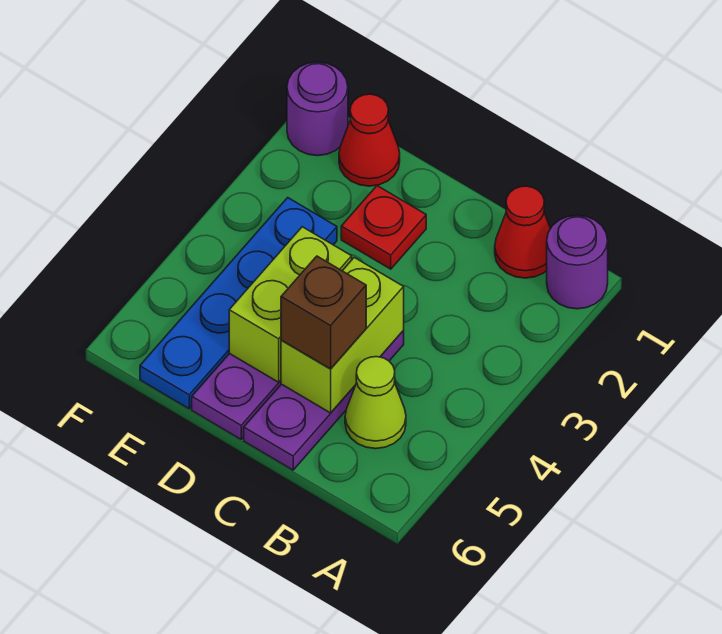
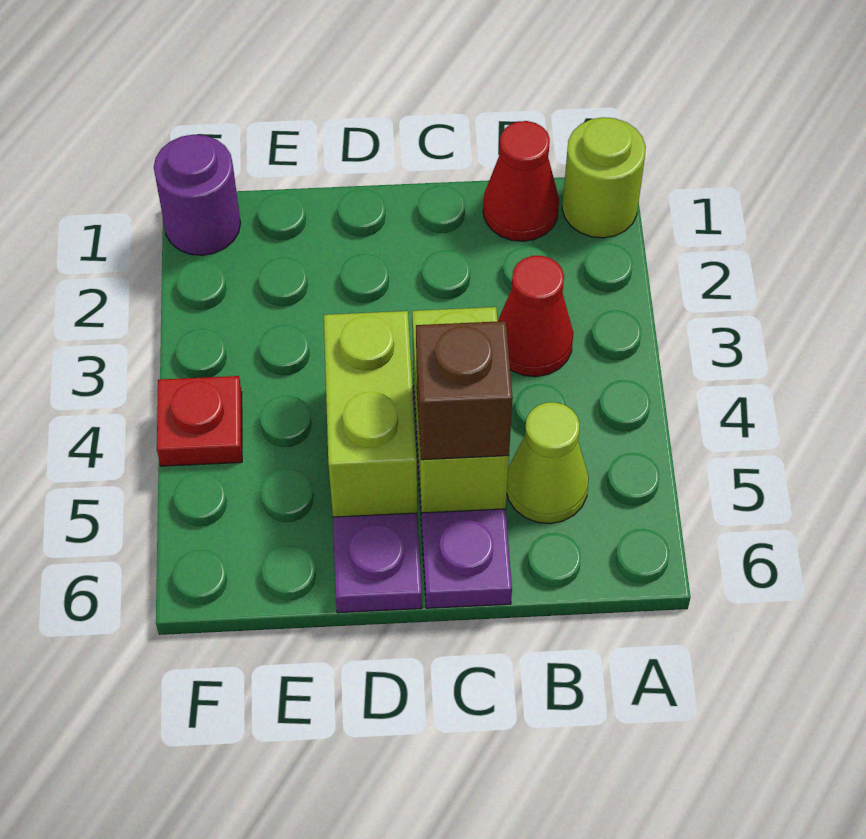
purple 1x1 round brick [547,215,608,309] -> lime 1x1 round brick [562,117,646,238]
red 1x1 plate [341,186,426,269] -> red 1x1 plate moved to [157,376,242,466]
red 1x1 cone [339,94,400,186] -> red 1x1 cone moved to [498,256,573,377]
blue 1x4 plate [140,198,337,409] -> none

